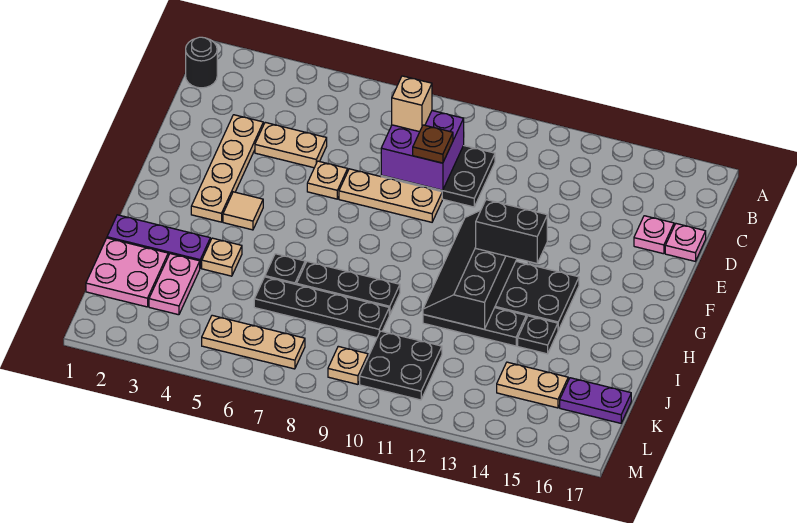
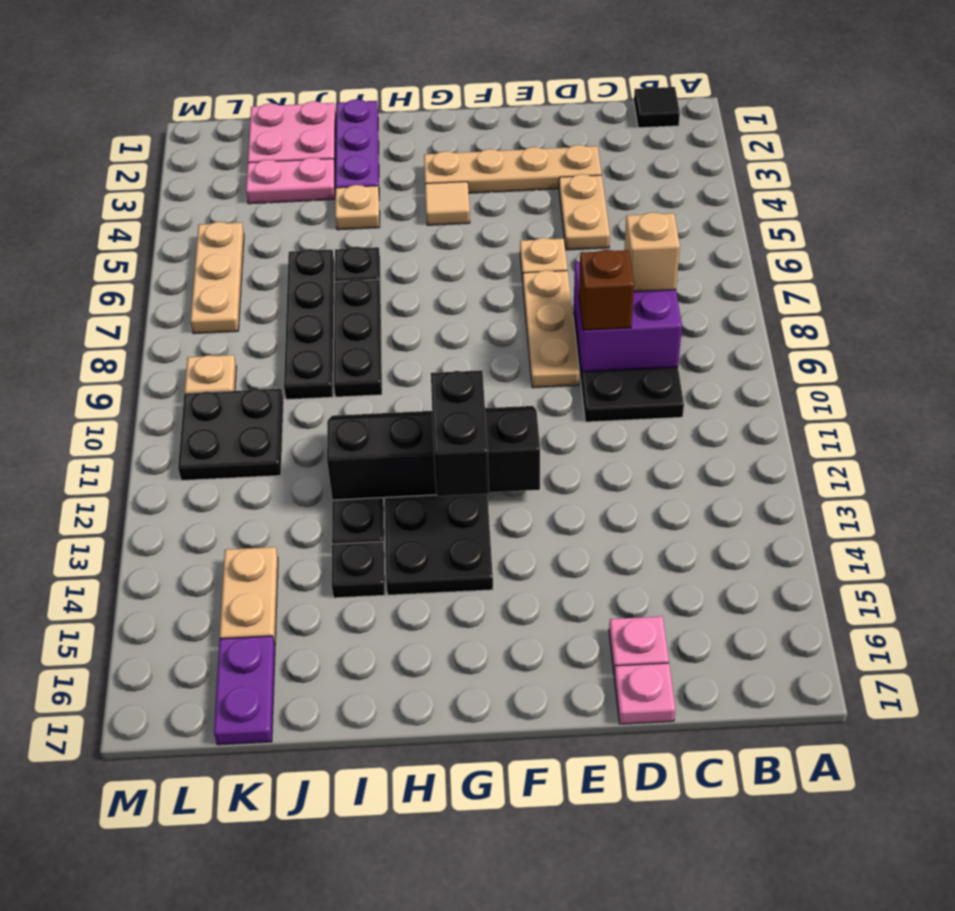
black 1x1 round brick [186,37,217,88] -> black 1x1 tile [634,87,680,128]
brown 1x1 plate [413,125,453,163] -> brown 1x1 brick [579,250,634,330]

